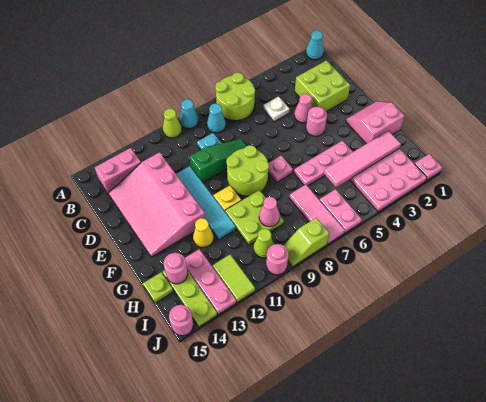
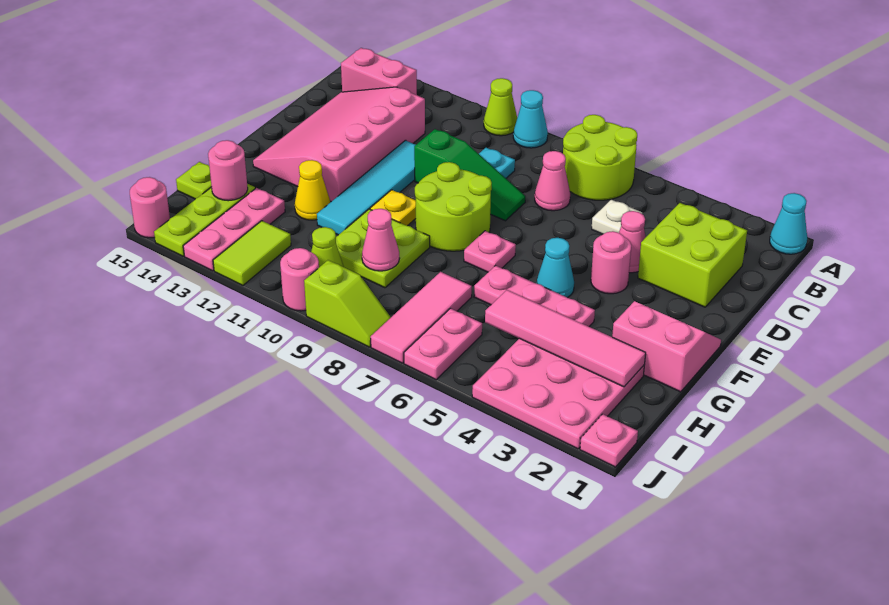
cyan 1x1 cone [207,104,226,133] -> cyan 1x1 cone moved to [537,238,574,298]
none -> pink 1x1 cone [535,151,570,211]
lime 1x2 slope [284,218,329,267] -> lime 1x2 slope turned to [304,260,391,347]

